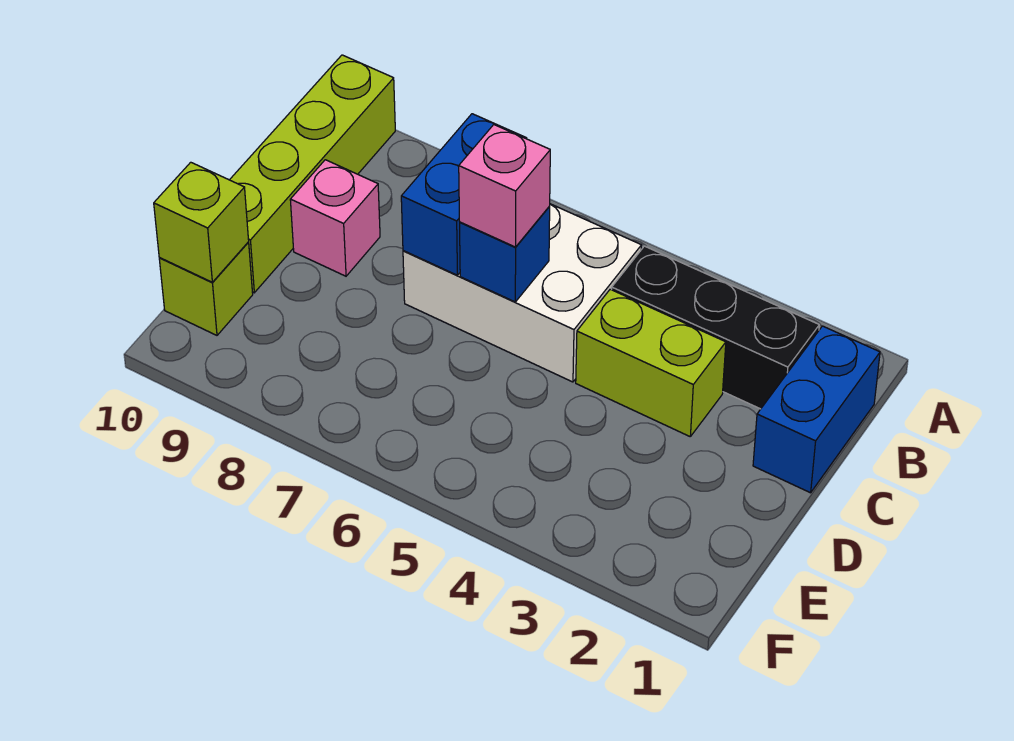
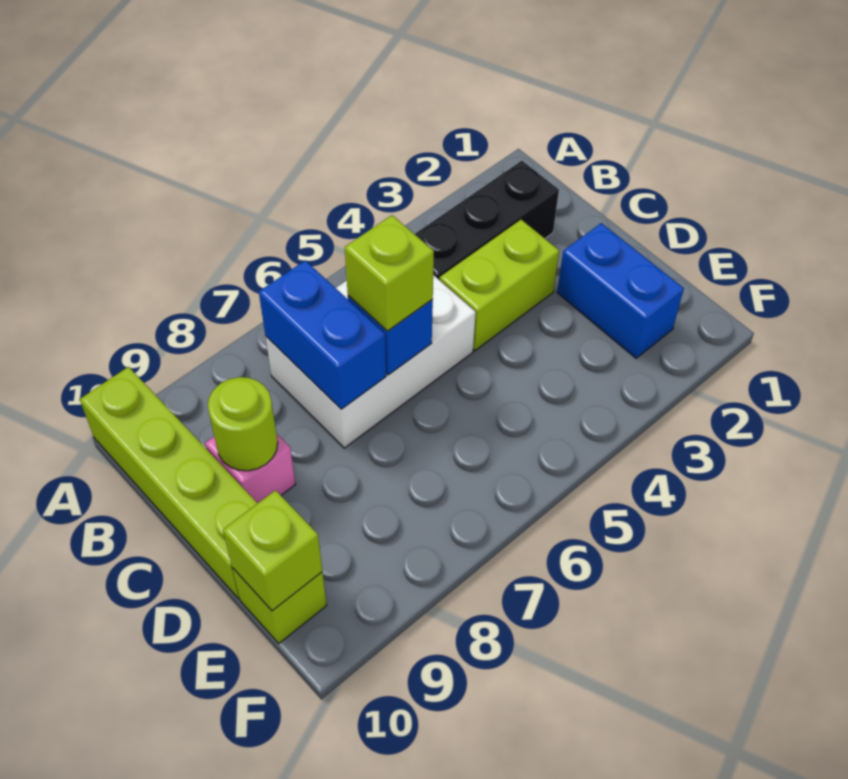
blue 1x2 brick [753,326,880,493] -> blue 1x2 brick moved to [557,223,684,358]
pink 1x1 brick [459,125,550,247] -> lime 1x1 brick [345,215,434,331]
none -> lime 1x1 round brick [208,377,278,471]

